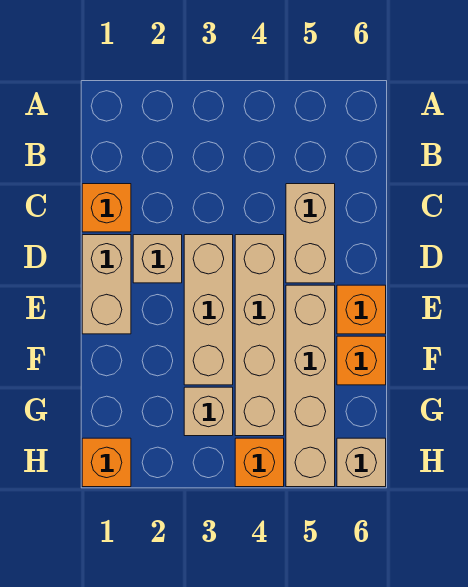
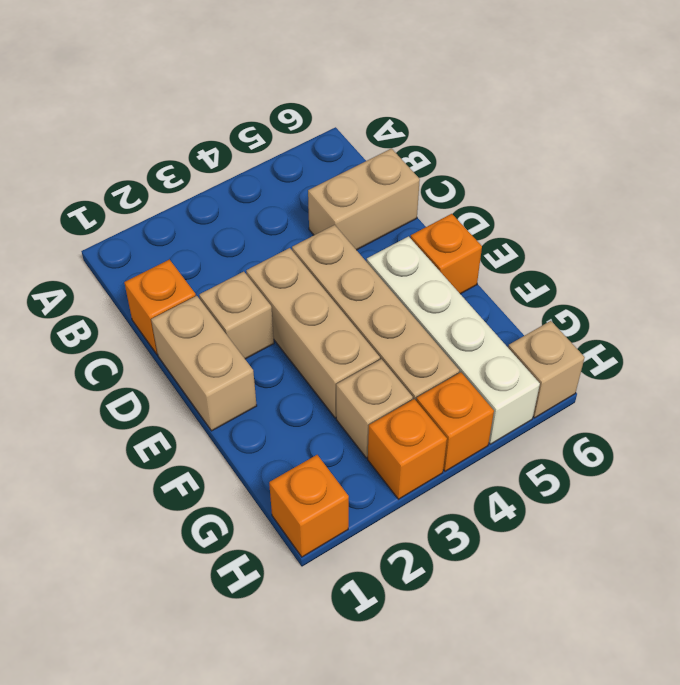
tan 1x2 brick [286,184,335,283] -> tan 1x2 brick turned to [308,148,420,250]
tan 1x4 brick [286,285,335,487] -> white 1x4 brick [367,236,540,444]
orange 1x1 brick [337,336,386,385] -> orange 1x1 brick moved to [368,399,447,499]

